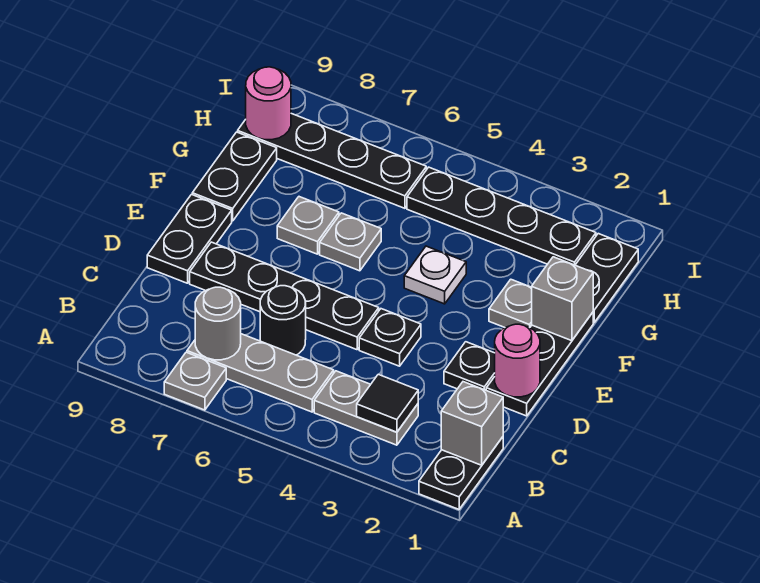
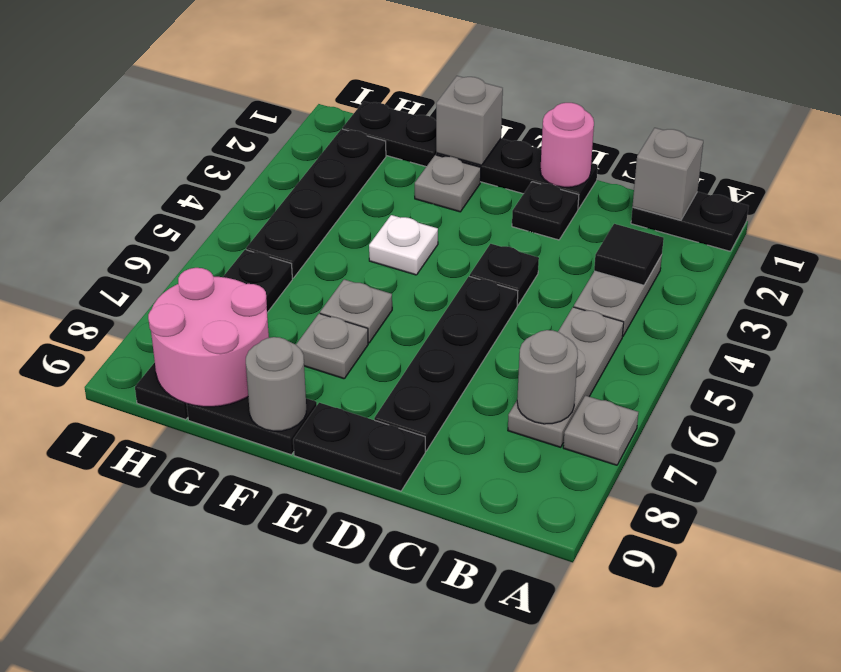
black 1x1 round brick [260,286,306,355] -> none
none -> grey 1x1 round brick [246,337,306,431]
pink 1x1 round brick [246,67,291,140] -> pink 2x2 round brick [148,268,269,407]

